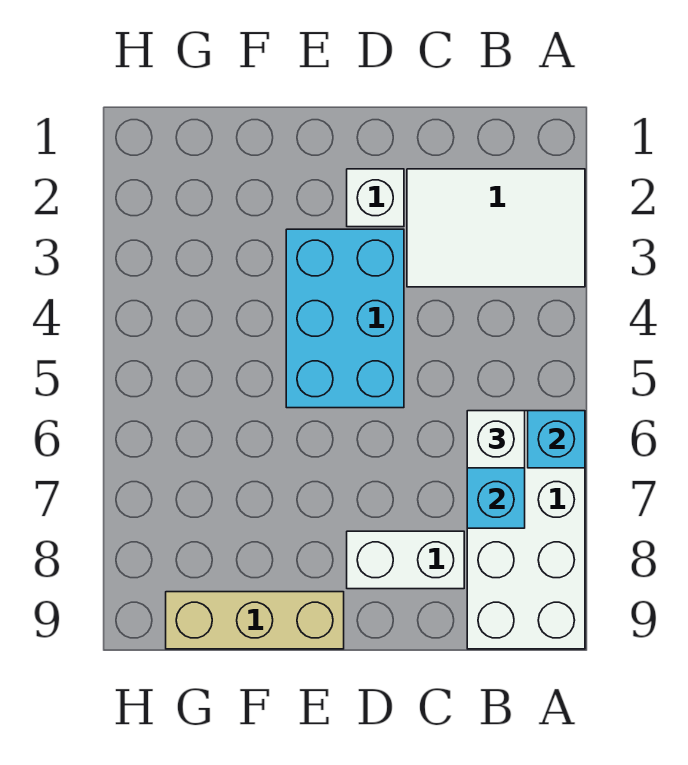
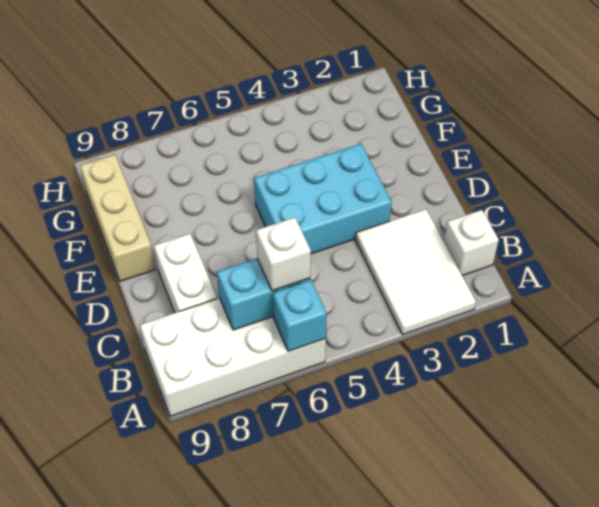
white 1x1 brick [347,169,404,227] -> white 1x1 brick moved to [444,210,499,275]

